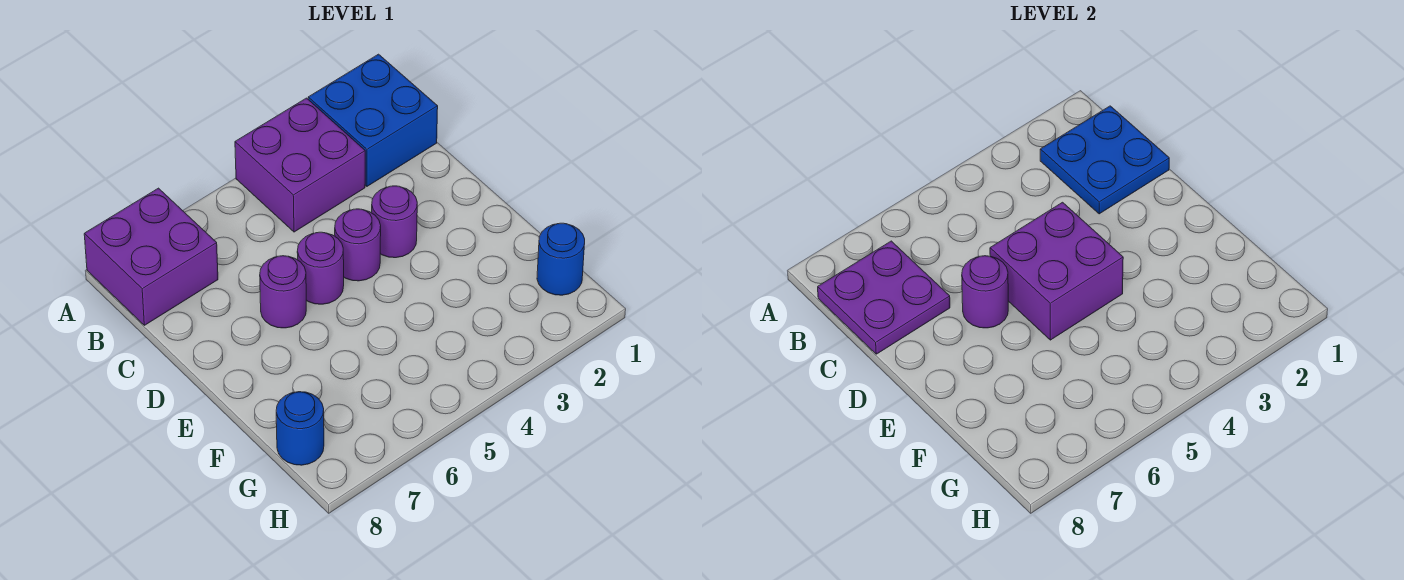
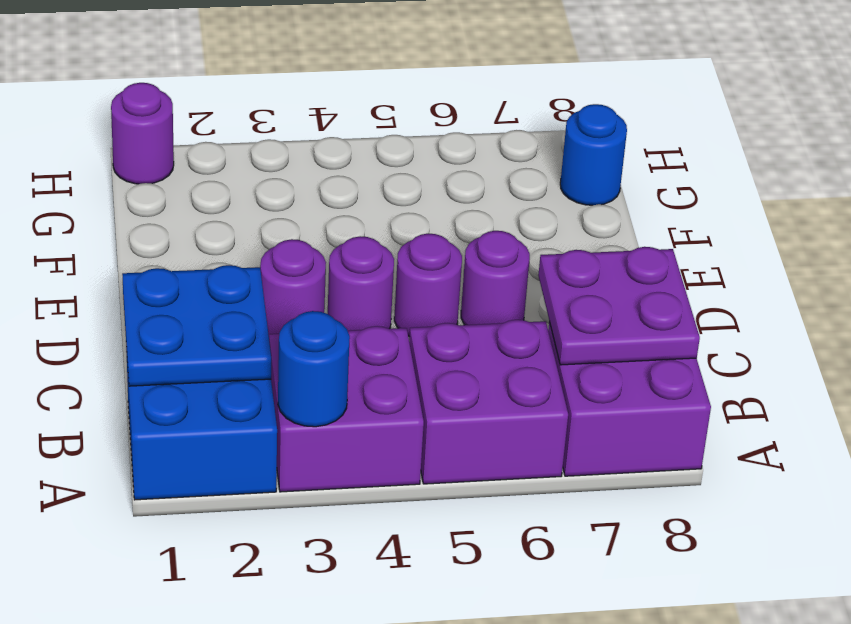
purple 2x2 brick [990,202,1123,340] -> purple 2x2 brick moved to [409,320,568,484]
purple 1x1 round brick [962,256,1008,328] -> purple 1x1 round brick moved to [111,83,174,184]
blue 1x1 round brick [537,223,585,295] -> blue 1x1 round brick moved to [278,311,350,427]

